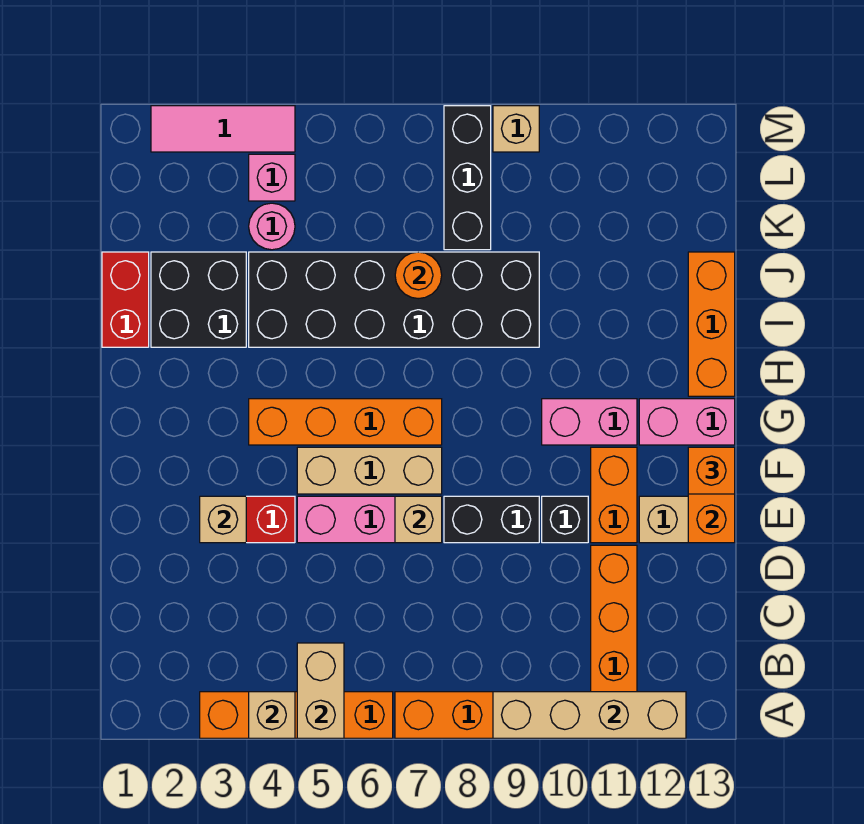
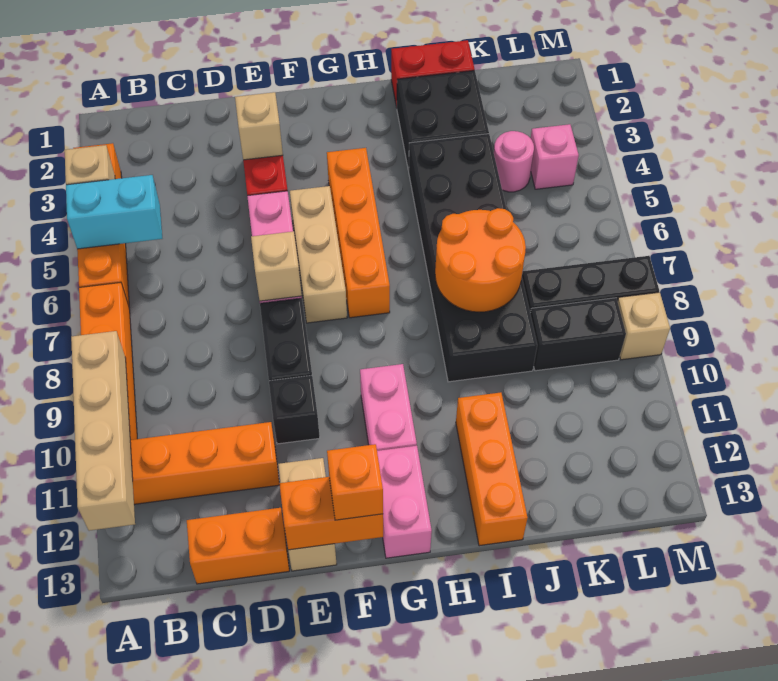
tan 1x2 brick [297,643,344,738] -> cyan 1x2 brick [66,175,162,249]
orange 1x2 brick [591,447,637,543] -> orange 1x2 brick moved to [187,508,289,584]
orange 1x3 brick [688,252,735,396] -> orange 1x3 brick turned to [456,392,528,546]
orange 1x1 round brick [395,252,442,299] -> orange 2x2 round brick [435,208,526,312]
none -> black 1x2 brick [530,298,626,371]
pink 1x3 tile [151,106,295,152] -> none

